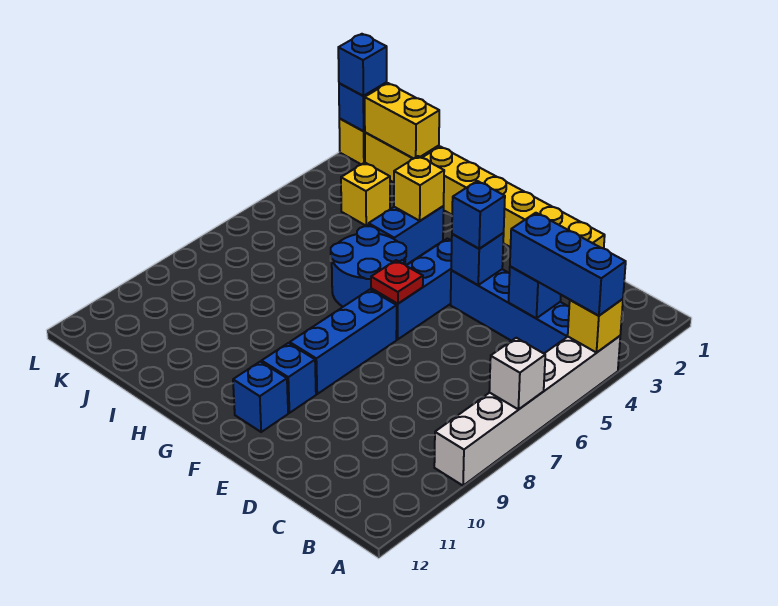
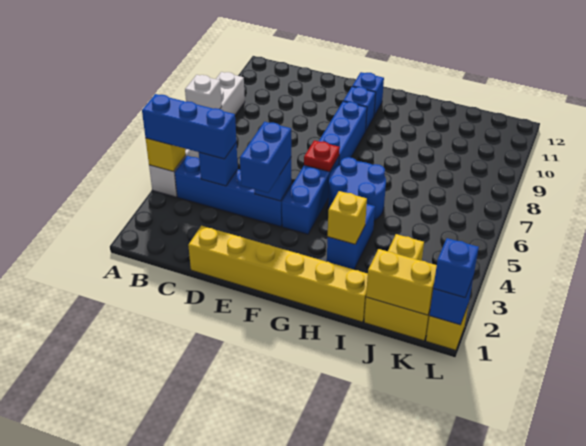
blue 1x1 brick [452,181,505,249] -> blue 1x2 brick [240,122,291,193]

